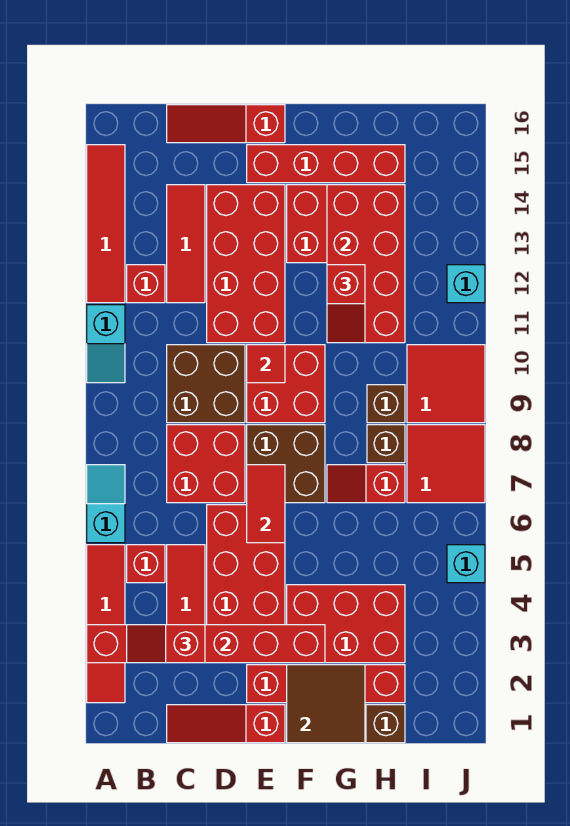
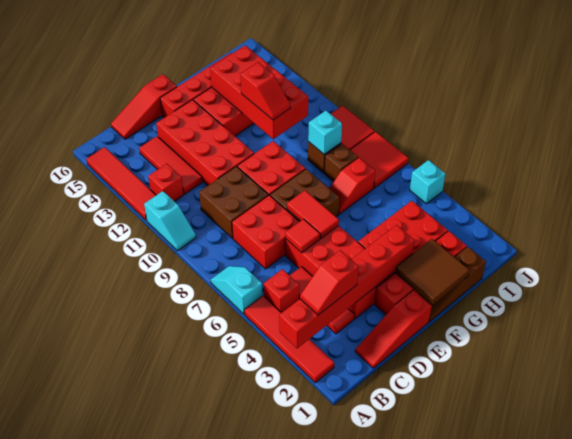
red 1x1 tile [247,345,285,383] -> red 1x1 tile moved to [285,219,320,253]
cyan 1x1 brick [447,265,485,303] -> cyan 1x1 brick moved to [308,111,342,154]

